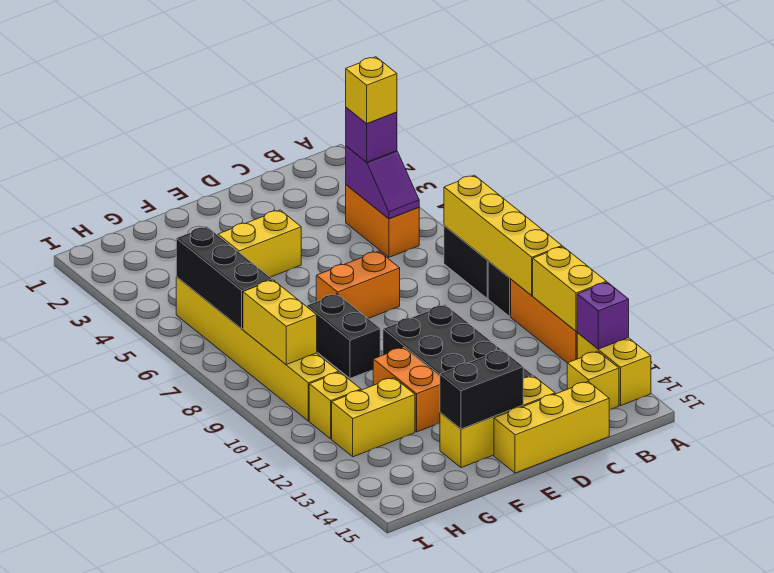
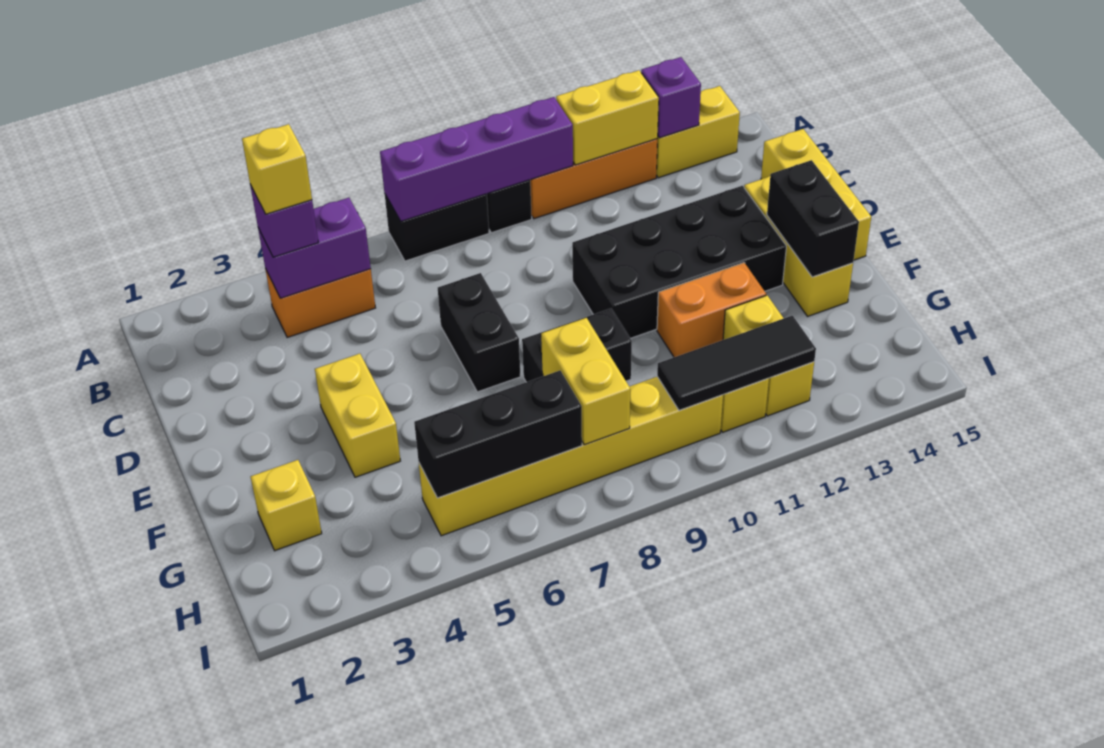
yellow 1x4 brick [444,175,562,296] -> purple 1x4 brick [380,97,573,221]
purple 1x2 slope [346,146,419,219] -> purple 1x2 brick [258,198,371,298]
yellow 1x1 brick [567,351,619,410] -> yellow 1x1 brick moved to [251,460,322,551]
orange 1x2 brick [316,251,400,318] -> black 1x2 brick [438,273,521,392]
yellow 1x2 brick [243,280,317,365] -> yellow 1x2 brick turned to [541,318,630,445]
none -> black 1x3 tile [657,316,816,410]

